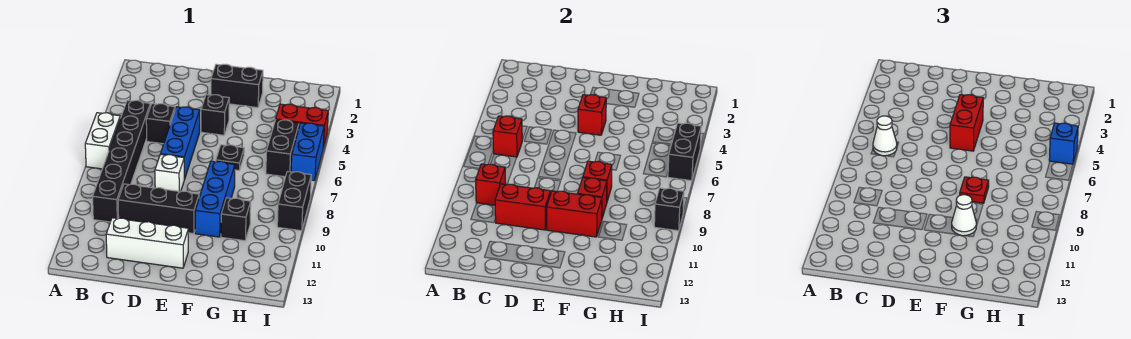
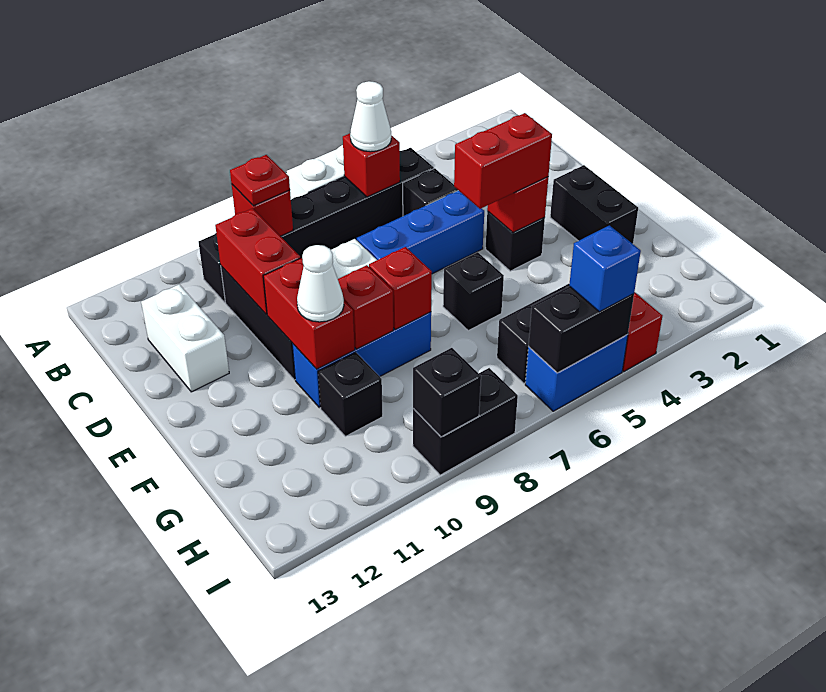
white 1x3 brick [106,218,188,268] -> white 1x2 brick [141,284,229,392]
black 1x1 plate [216,145,244,170] -> black 1x1 brick [443,252,504,331]
red 1x1 plate [960,177,989,203] -> red 1x1 plate moved to [230,155,290,206]

